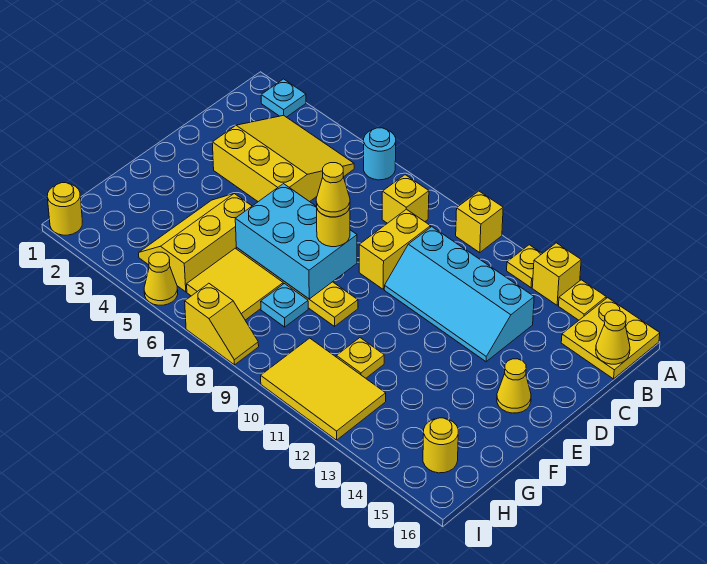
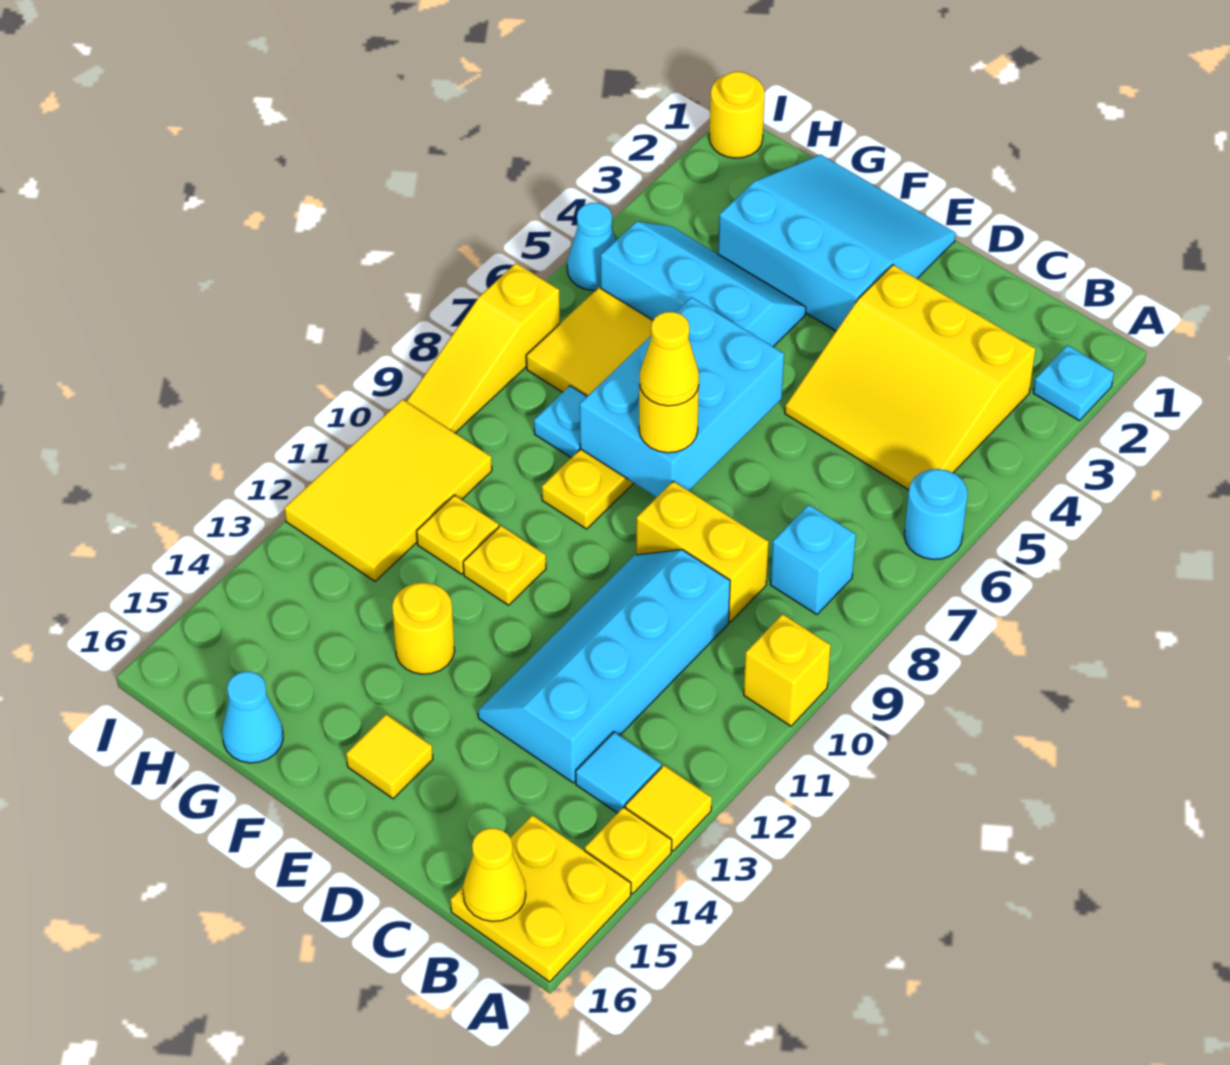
yellow 1x1 plate [507,245,542,288] -> yellow 1x1 plate moved to [463,526,546,605]
yellow 1x1 brick [532,243,581,305] -> yellow 1x1 tile [625,765,712,851]
yellow 3x3 slope [212,115,354,202] -> yellow 3x3 slope turned to [785,265,1035,490]
yellow 1x1 brick [382,175,429,223] -> cyan 1x1 brick [770,505,856,615]
none -> cyan 1x1 tile [576,732,661,813]
none -> cyan 3x3 slope [718,155,956,331]
yellow 1x1 cone [497,359,531,413] -> yellow 1x1 tile [346,714,433,799]
yellow 2x3 slope [139,194,252,292] -> cyan 2x3 slope [601,222,806,347]
none -> cyan 1x1 cone [222,672,283,763]
yellow 1x1 round brick [423,418,458,473] -> yellow 1x1 round brick moved to [392,582,455,674]
yellow 1x1 cone [144,252,178,305] -> cyan 1x1 cone [567,203,616,291]
yellow 1x2 slope [185,283,259,365] -> yellow 1x3 slope [406,263,560,433]

